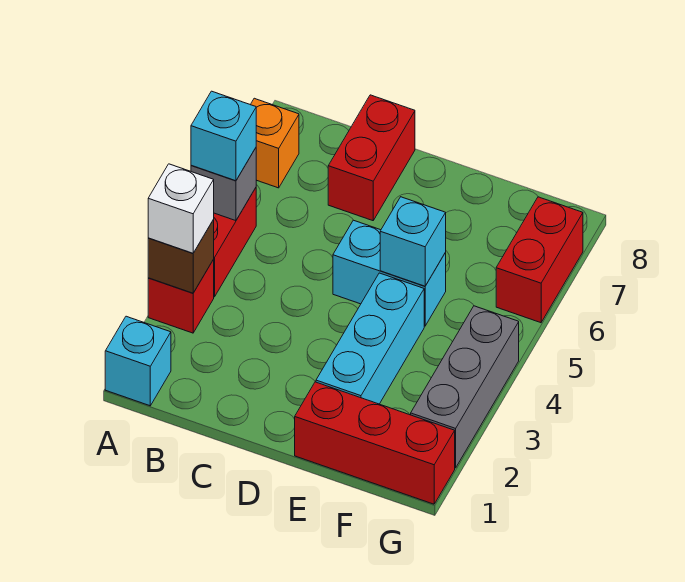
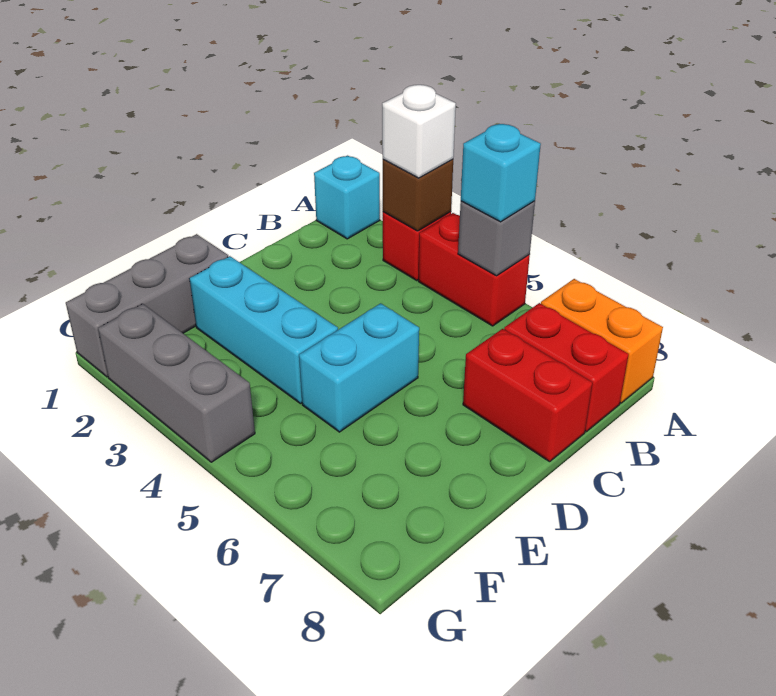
orange 1x1 brick [250,98,299,188] -> orange 1x2 brick [541,279,663,403]
red 1x3 brick [295,382,455,504] -> grey 1x3 brick [66,234,228,377]
cyan 1x1 brick [380,197,446,286] -> none
red 1x2 brick [496,197,583,323] -> red 1x2 brick moved to [504,303,629,432]

